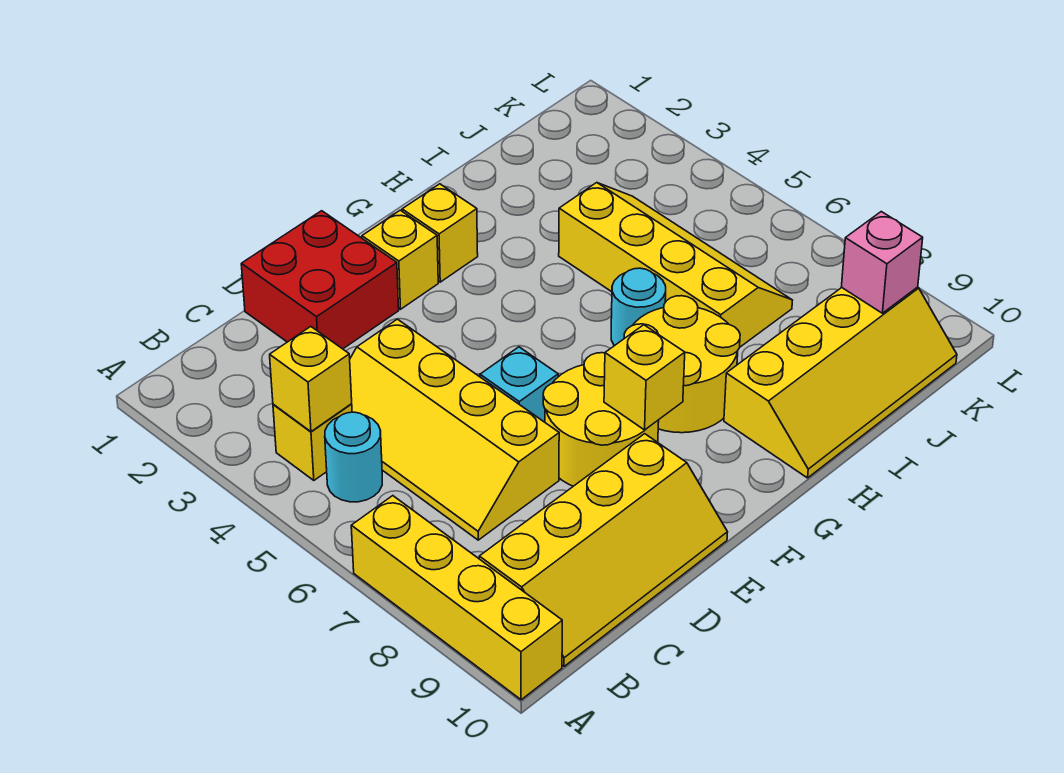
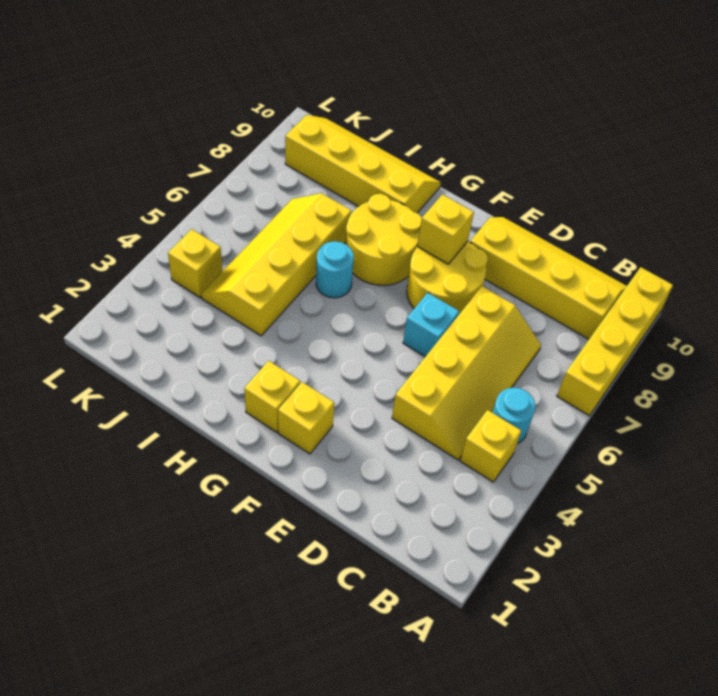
yellow 1x1 brick [270,327,352,432] -> yellow 1x1 brick moved to [168,229,223,297]
red 2x2 brick [241,211,399,349] -> none
pink 1x1 brick [842,212,923,313] -> none

